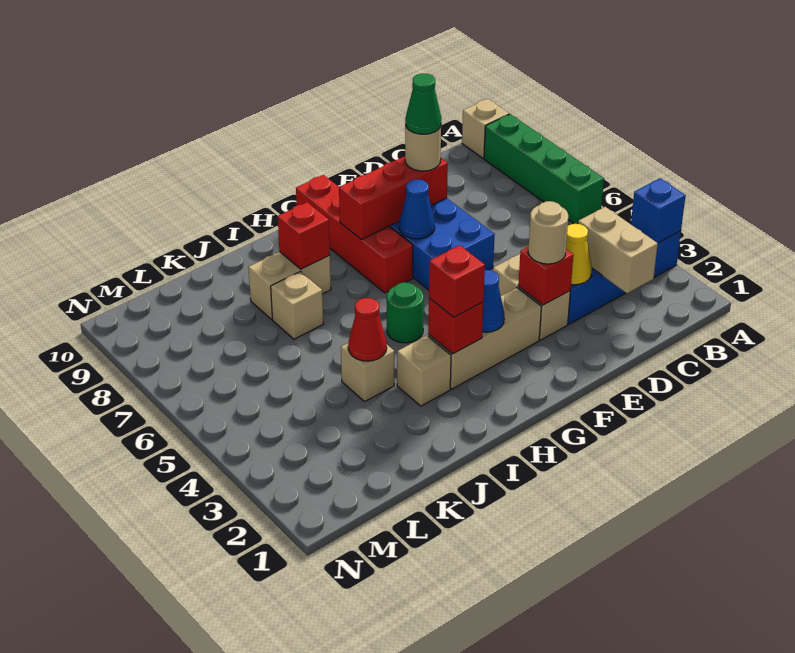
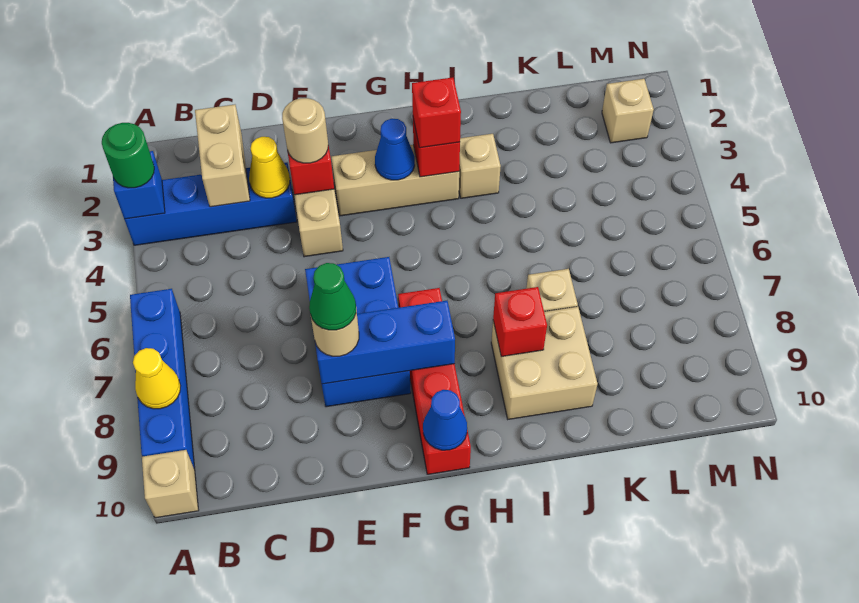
green 1x4 brick [484,114,604,224] -> blue 1x4 brick [130,289,195,468]
none -> yellow 1x1 cone [133,348,181,409]
red 1x3 brick [339,156,448,239] -> blue 1x3 brick [315,301,455,384]
blue 1x1 cone [399,179,435,239] -> blue 1x1 cone moved to [423,390,467,450]
green 1x1 round brick [387,282,424,343] -> green 1x1 round brick moved to [102,123,154,188]
tan 1x2 brick [248,252,331,319] -> tan 2x2 brick [491,307,598,419]
tan 1x1 brick [341,343,394,401] -> tan 1x1 brick moved to [602,79,654,143]
red 1x1 cone [348,298,387,361] -> none

